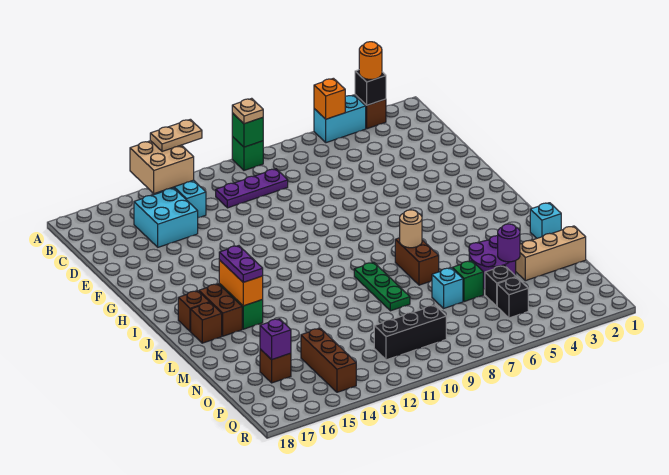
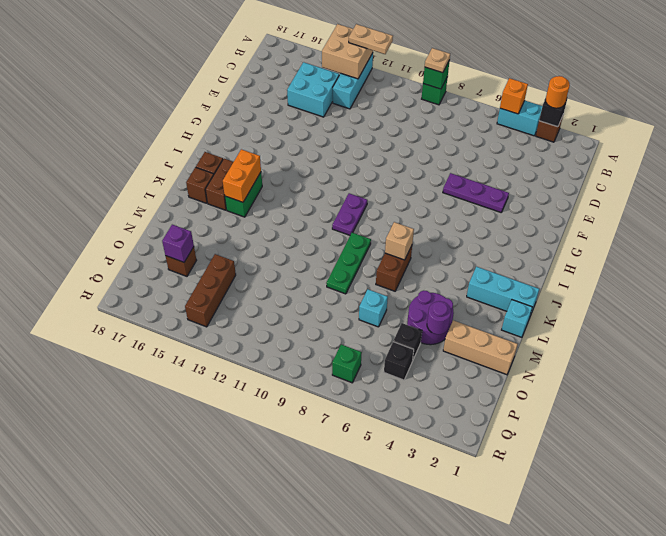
purple 1x3 plate [216,169,288,208] -> purple 1x3 plate moved to [443,173,509,212]
purple 1x2 plate [219,246,263,282] -> purple 1x2 plate moved to [332,193,367,235]
none -> cyan 1x3 brick [467,267,539,316]
tan 1x1 round brick [400,210,422,248] -> tan 1x1 brick [385,222,414,260]
green 1x1 brick [452,261,483,302] -> green 1x1 brick moved to [332,344,361,383]
black 1x3 brick [374,305,446,360] -> none

